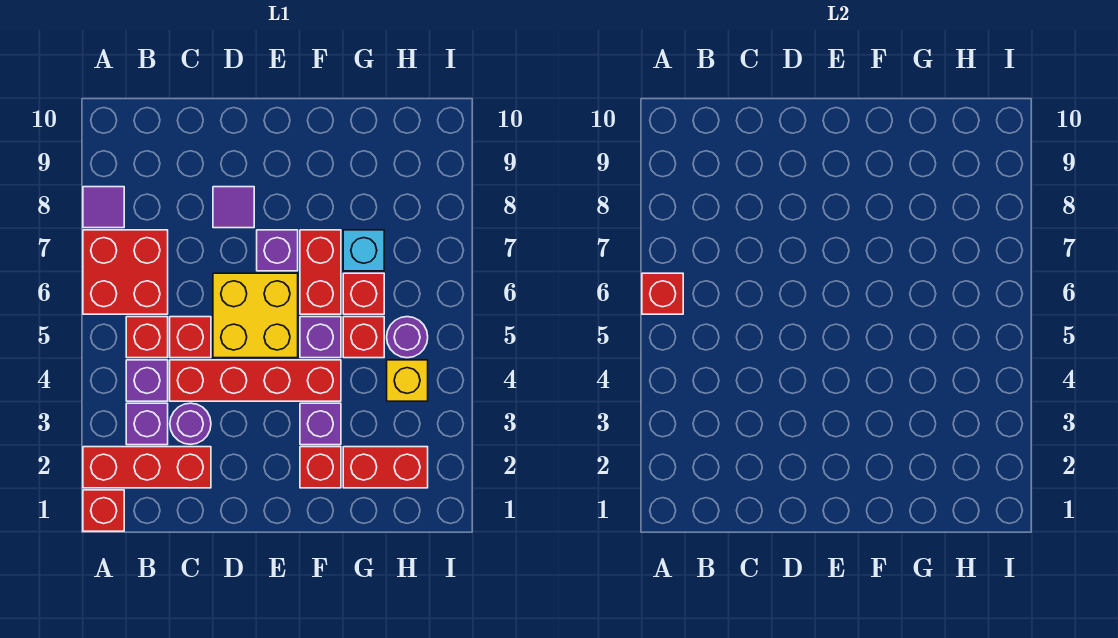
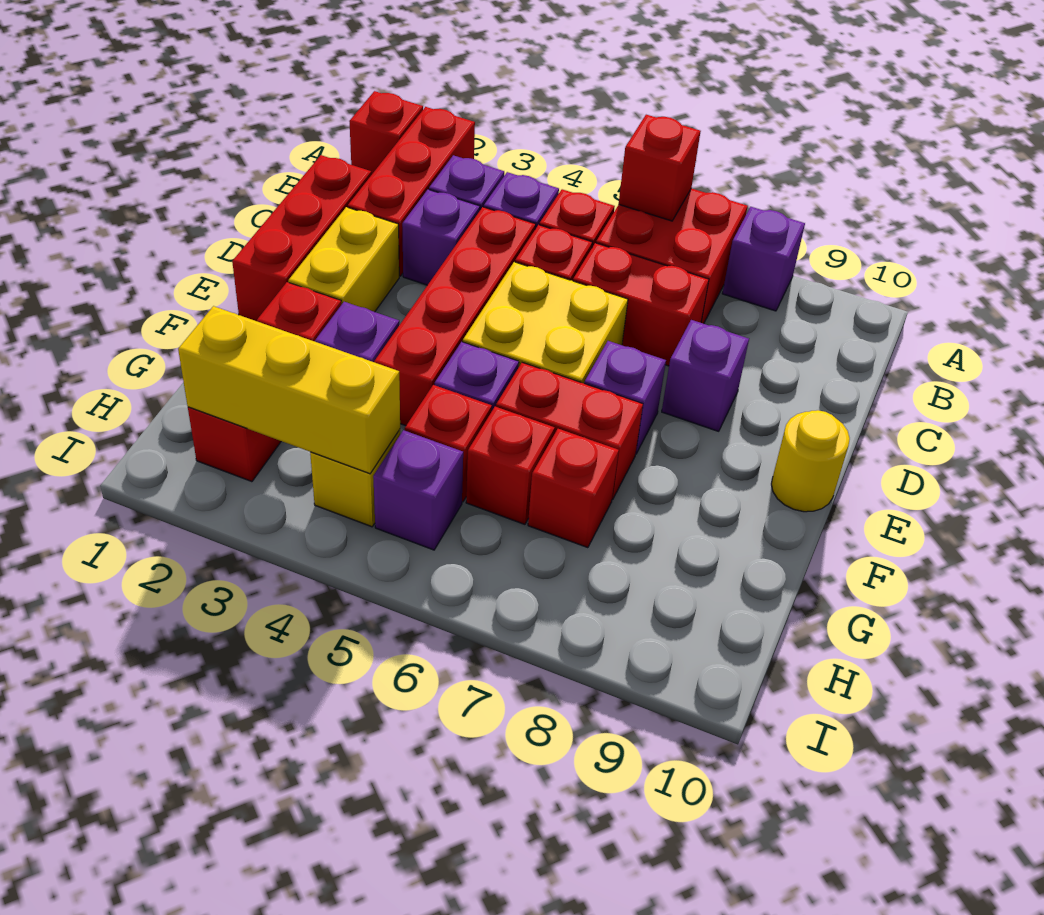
purple 1x1 tile [83,187,124,228] -> purple 1x1 brick [722,207,805,311]
none -> red 1x3 brick [232,155,371,321]
purple 1x1 round brick [170,403,211,444] -> purple 1x1 brick [402,189,480,285]
none -> red 1x2 brick [573,243,709,366]
none -> yellow 1x2 brick [288,207,399,312]
purple 1x1 tile [213,187,254,228] -> purple 1x1 brick [662,320,749,431]
none -> yellow 1x1 round brick [771,410,850,512]
cyan 1x1 brick [343,230,384,271] -> red 1x1 brick [528,429,619,548]
none -> yellow 1x3 brick [178,306,400,474]
purple 1x1 round brick [387,317,428,358] -> purple 1x1 brick [373,430,463,550]

